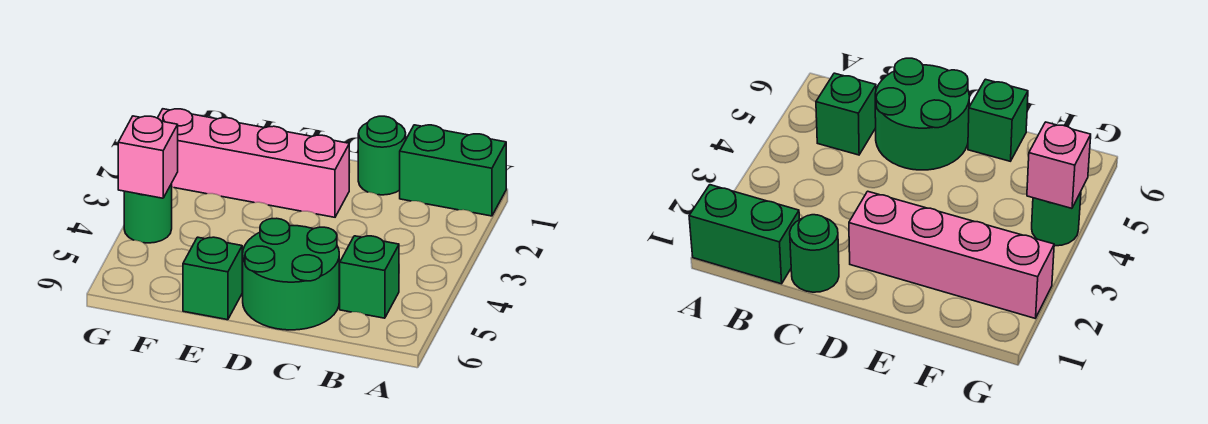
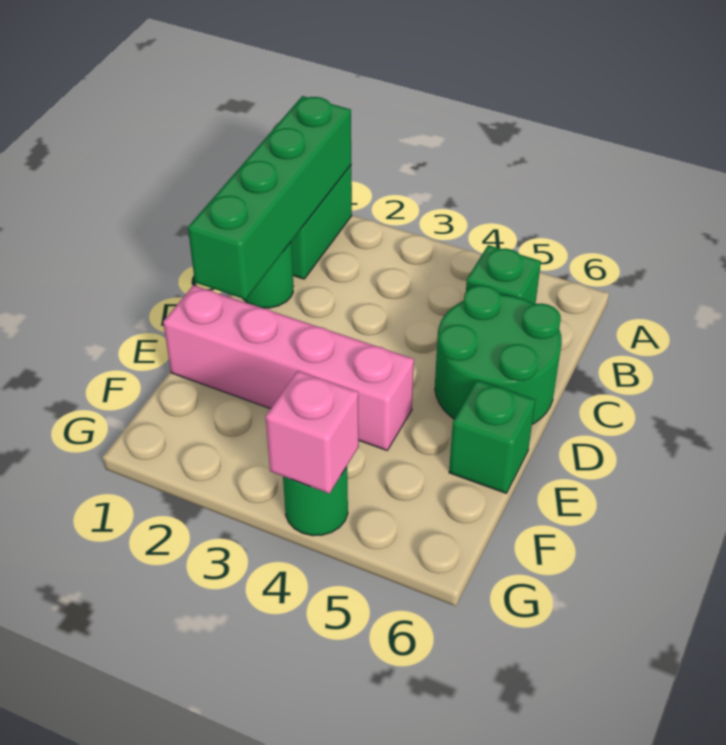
none -> green 1x4 brick [188,96,351,299]
pink 1x4 brick [158,109,349,217] -> pink 1x4 brick turned to [163,285,414,450]

